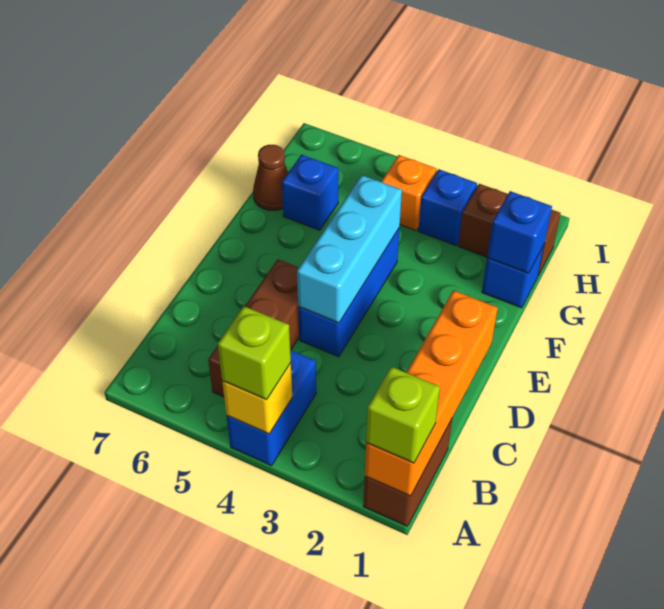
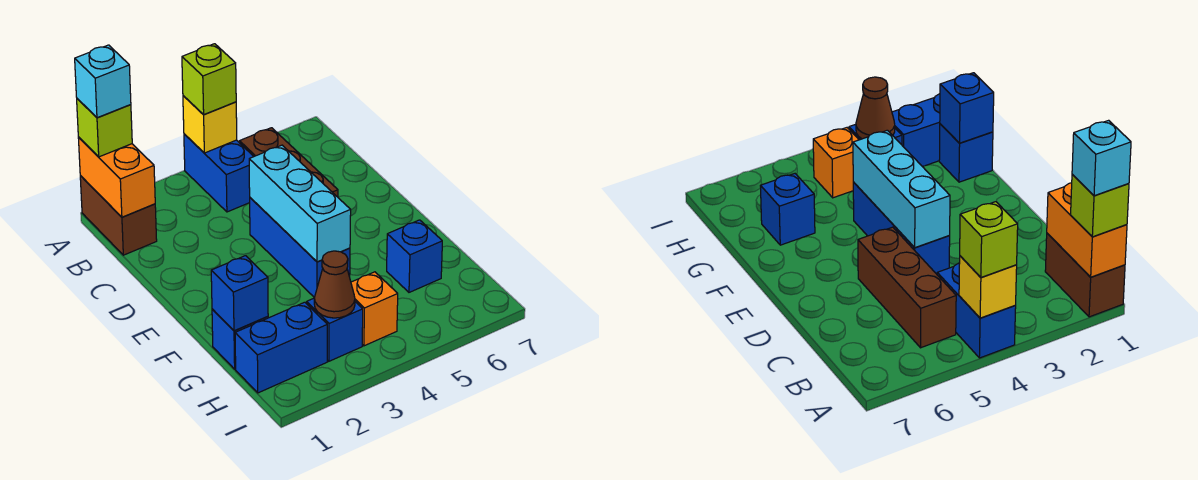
orange 1x4 brick [365,290,498,496] -> orange 1x2 brick [78,137,155,217]
none -> cyan 1x1 brick [75,45,131,118]
brown 1x1 cone [253,145,288,210] -> brown 1x1 cone moved to [314,251,355,318]
brown 1x2 brick [458,184,561,275] -> blue 1x2 brick [235,302,327,393]

